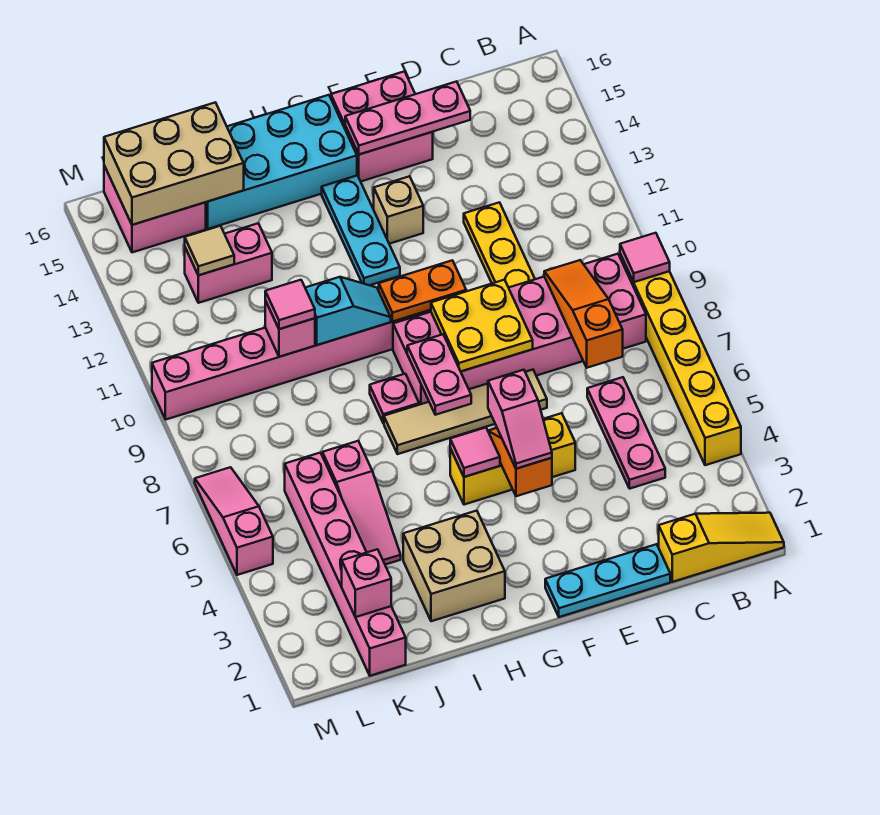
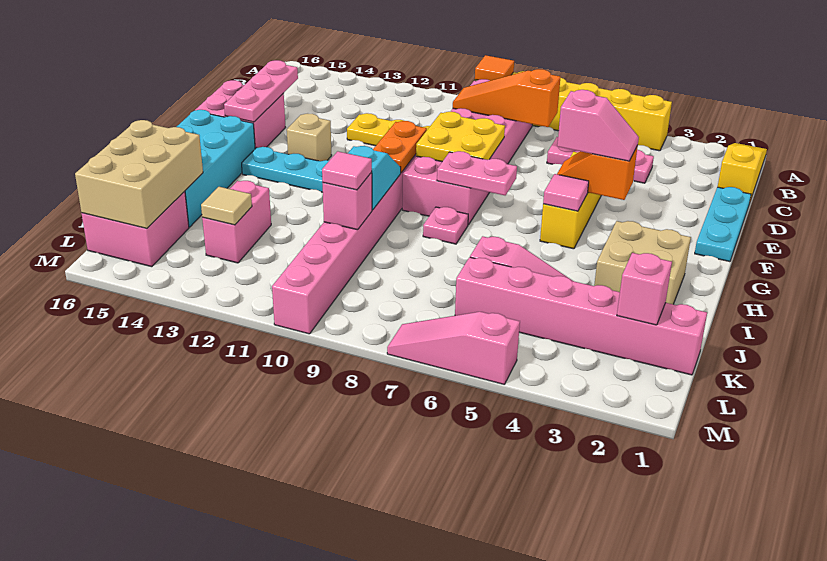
pink 1x1 tile [620,233,670,282] -> orange 1x1 tile [475,55,514,81]
tan 1x4 tile [384,370,547,454] -> none

